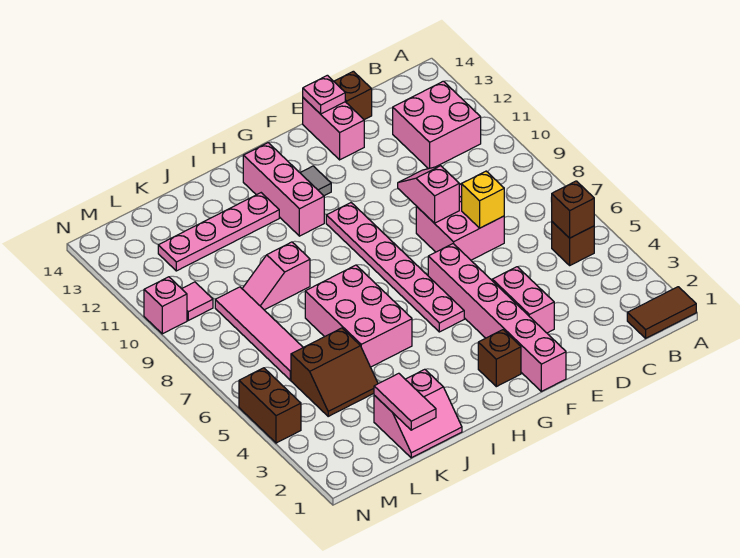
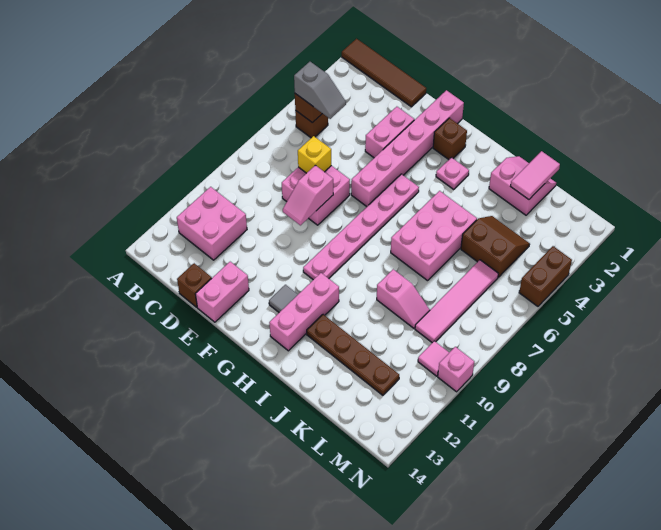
brown 1x2 tile [627,287,696,338] -> brown 1x4 tile [342,39,426,107]
none -> grey 1x2 slope [294,62,346,119]
pink 1x1 plate [303,75,345,114] -> pink 1x1 plate moved to [436,157,469,189]
pink 1x4 plate [158,193,279,271] -> brown 1x4 plate [307,315,399,395]

